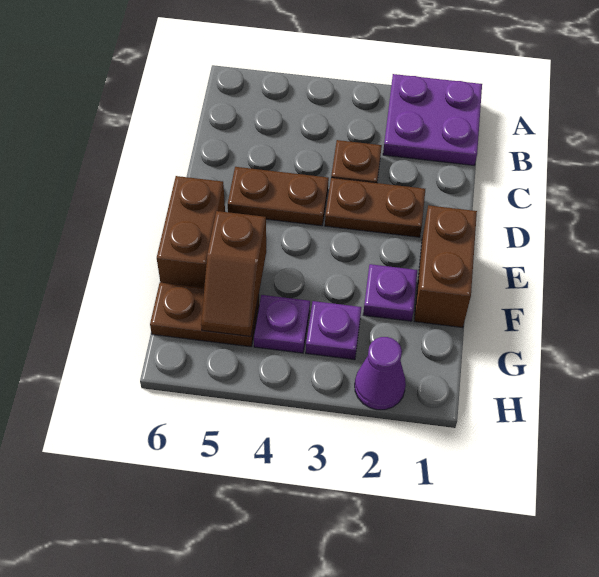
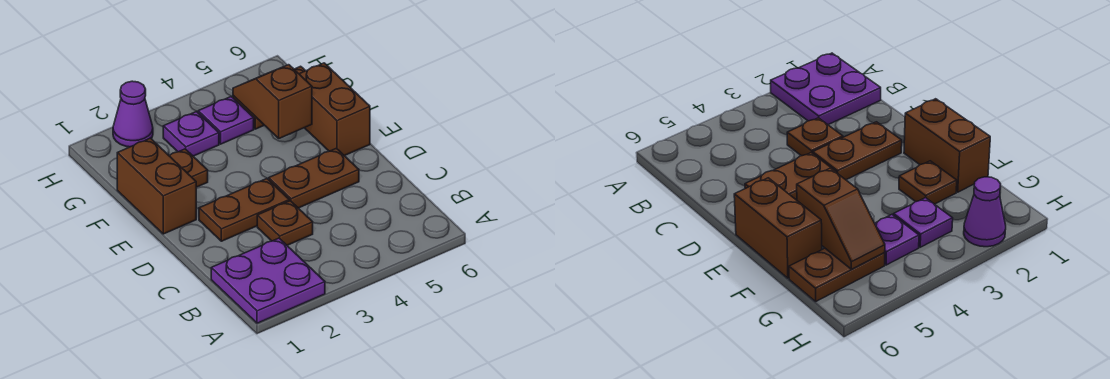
purple 1x1 plate [363,264,417,321] -> brown 1x1 plate [170,149,208,187]

